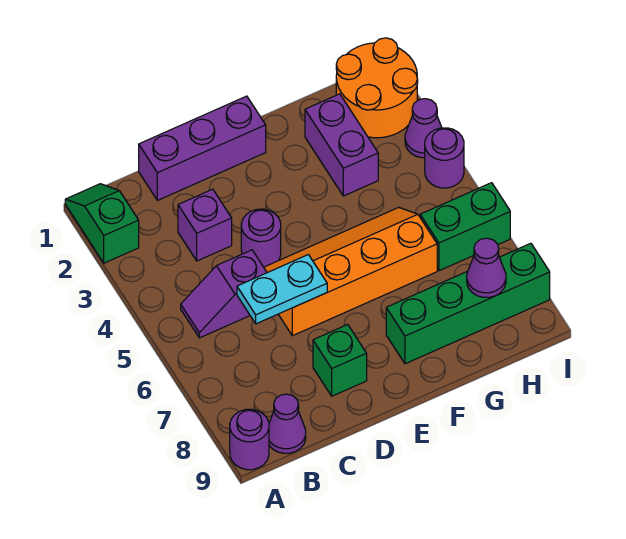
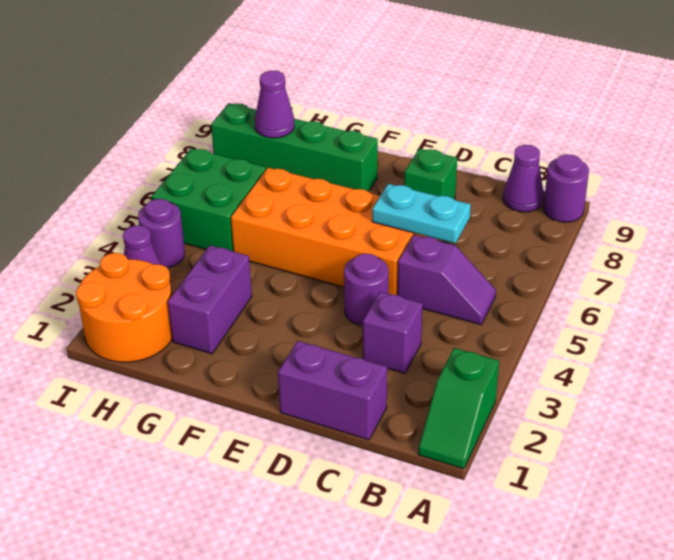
purple 1x3 brick [139,96,266,200] -> purple 1x2 brick [278,341,387,440]
orange 2x4 slope [264,208,437,336] -> orange 2x4 brick [231,168,427,295]
green 1x2 brick [420,183,510,271] -> green 2x2 brick [152,148,266,252]

